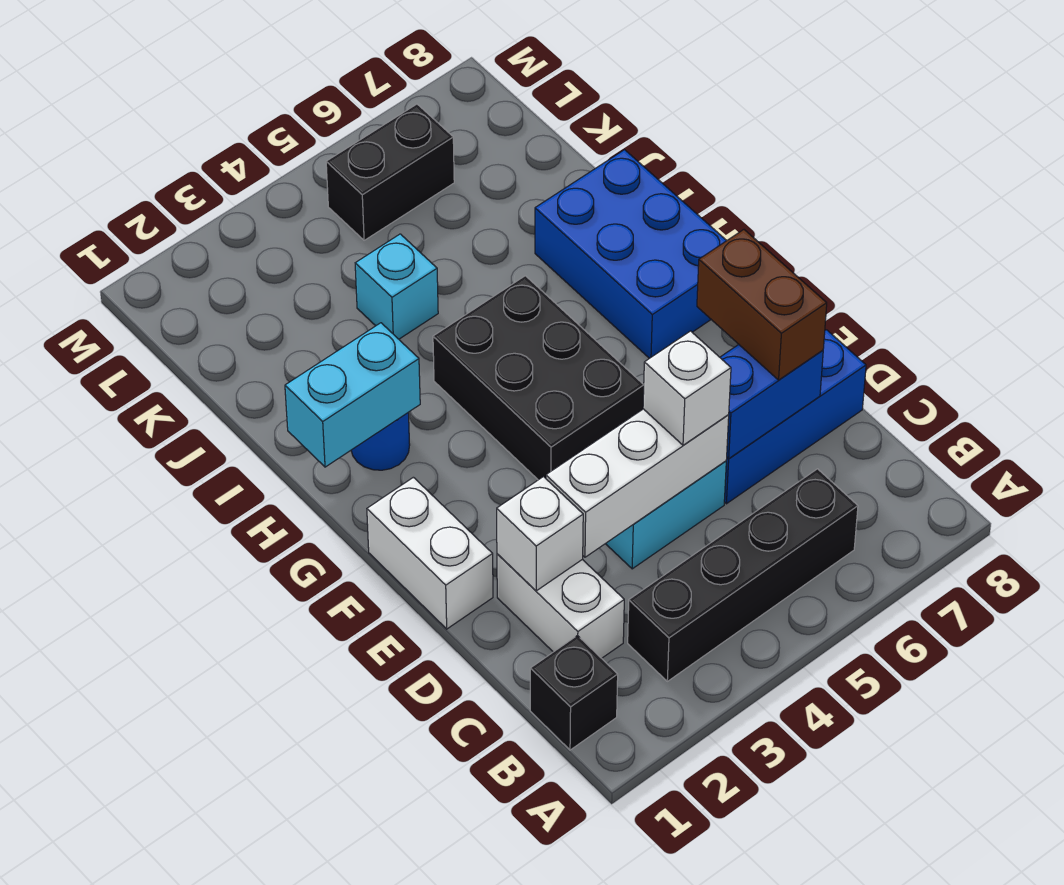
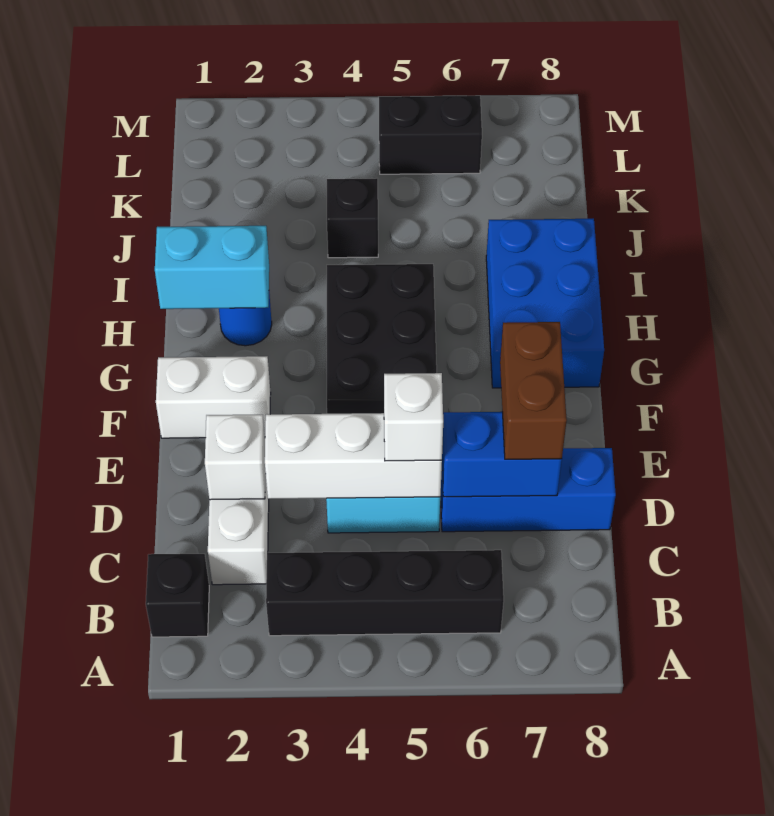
white 1x2 brick [367,477,493,629] -> white 1x2 brick turned to [156,356,271,438]
cyan 1x1 brick [355,234,438,339] -> black 1x1 brick [327,178,378,258]

